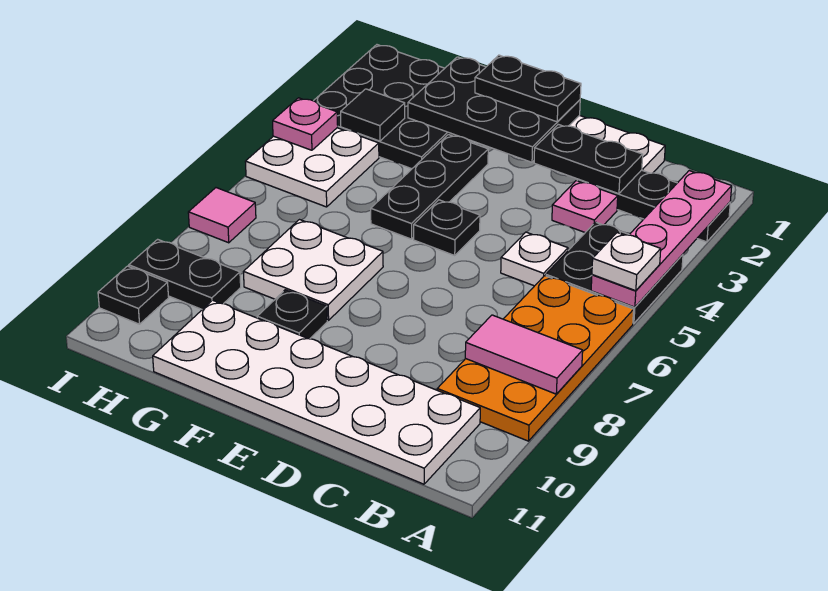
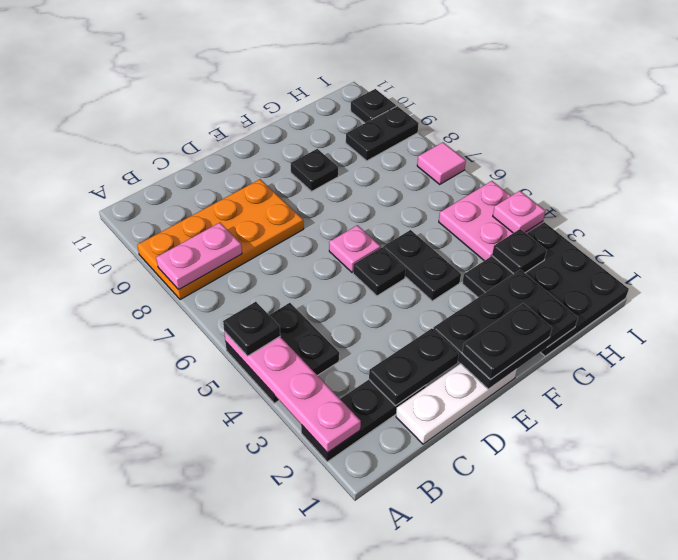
white 1x1 plate [592,233,661,291] -> black 1x1 plate [223,302,280,356]
orange 2x4 plate [437,276,634,441] -> orange 2x4 plate turned to [137,179,304,300]
pink 1x2 tile [465,315,583,394] -> pink 1x2 plate [156,223,242,290]
white 2x6 plate [153,300,480,484] -> none
pink 1x1 plate [552,181,618,232] -> pink 1x1 plate moved to [329,225,381,273]
white 1x1 plate [501,232,568,286] -> none
black 1x3 plate [371,135,488,239] -> black 1x2 plate [383,230,461,301]
white 2x2 plate [243,220,383,320] -> none
black 1x1 tile [341,89,405,141] -> black 1x1 plate [492,229,547,274]
white 2x2 plate [245,128,379,207] -> pink 2x2 plate [439,181,543,261]

